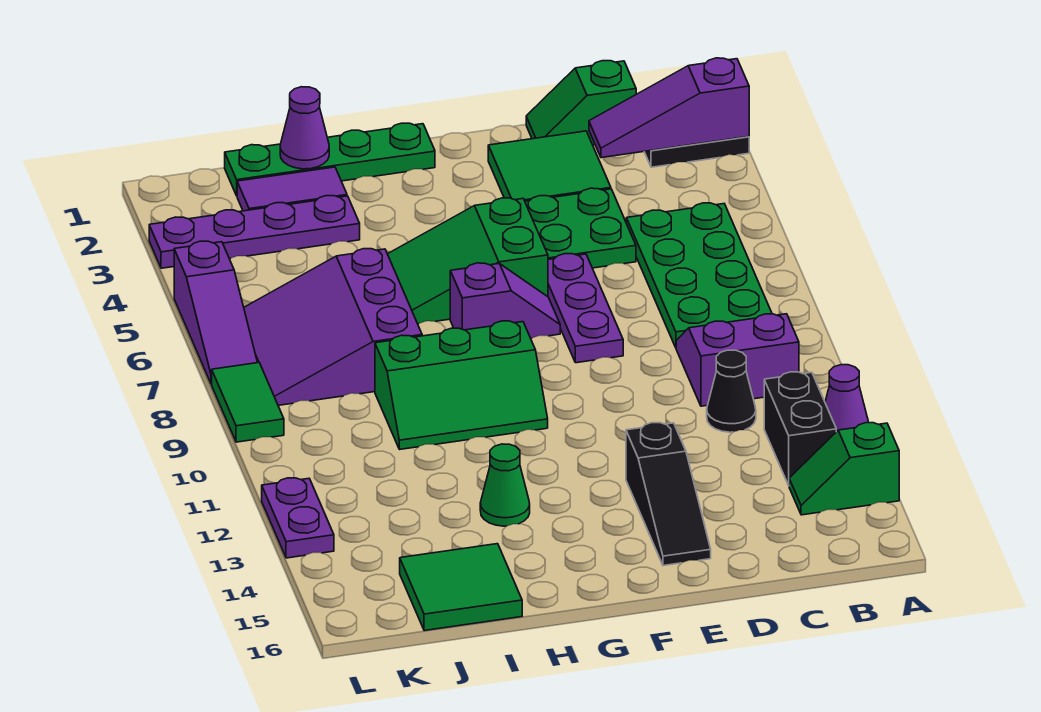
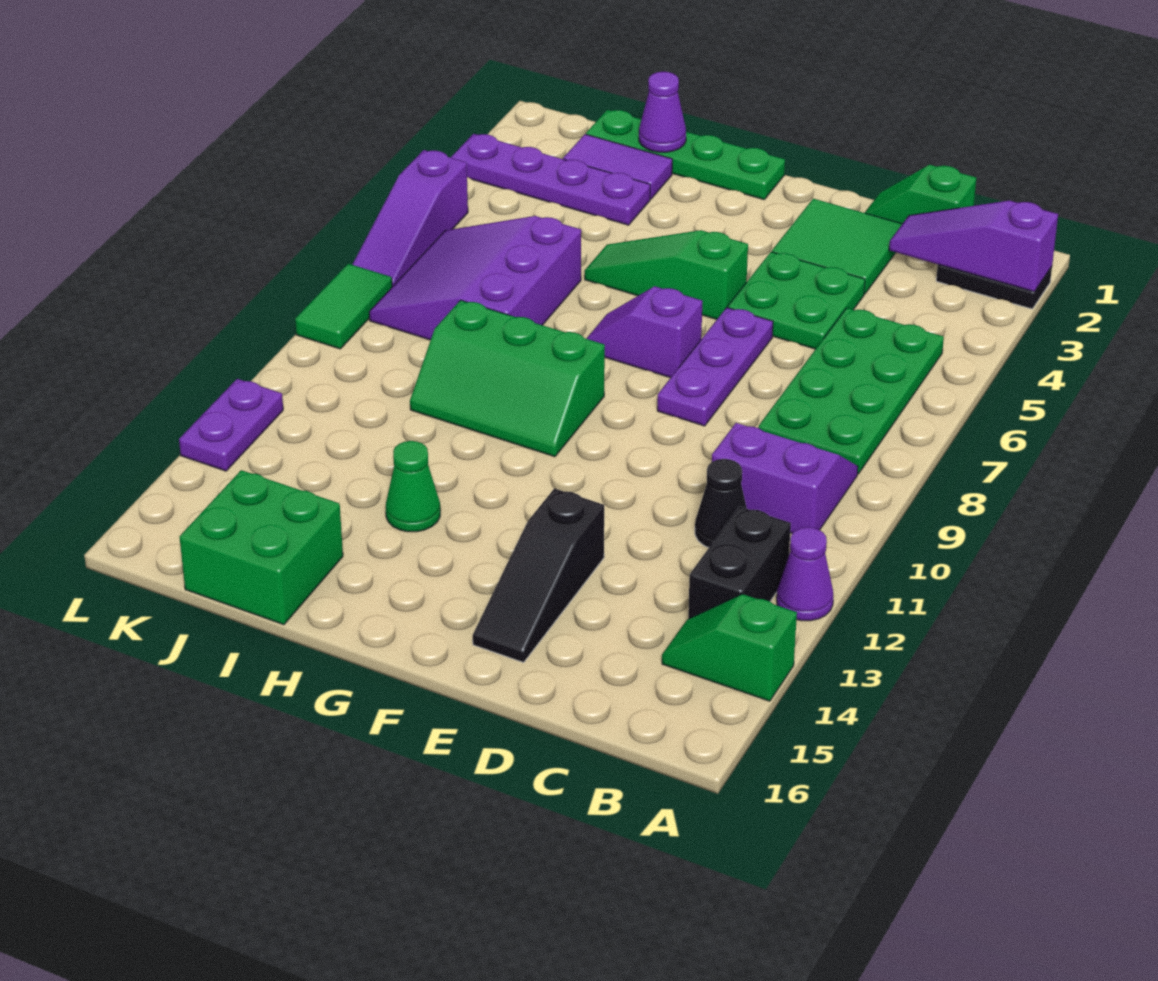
green 2x3 slope [388,198,548,324] -> green 1x3 slope [585,230,748,319]
purple 1x2 slope [450,263,560,338] -> purple 1x2 slope turned to [586,286,702,378]
green 2x2 tile [400,544,522,631] -> green 2x2 brick [180,470,343,625]

